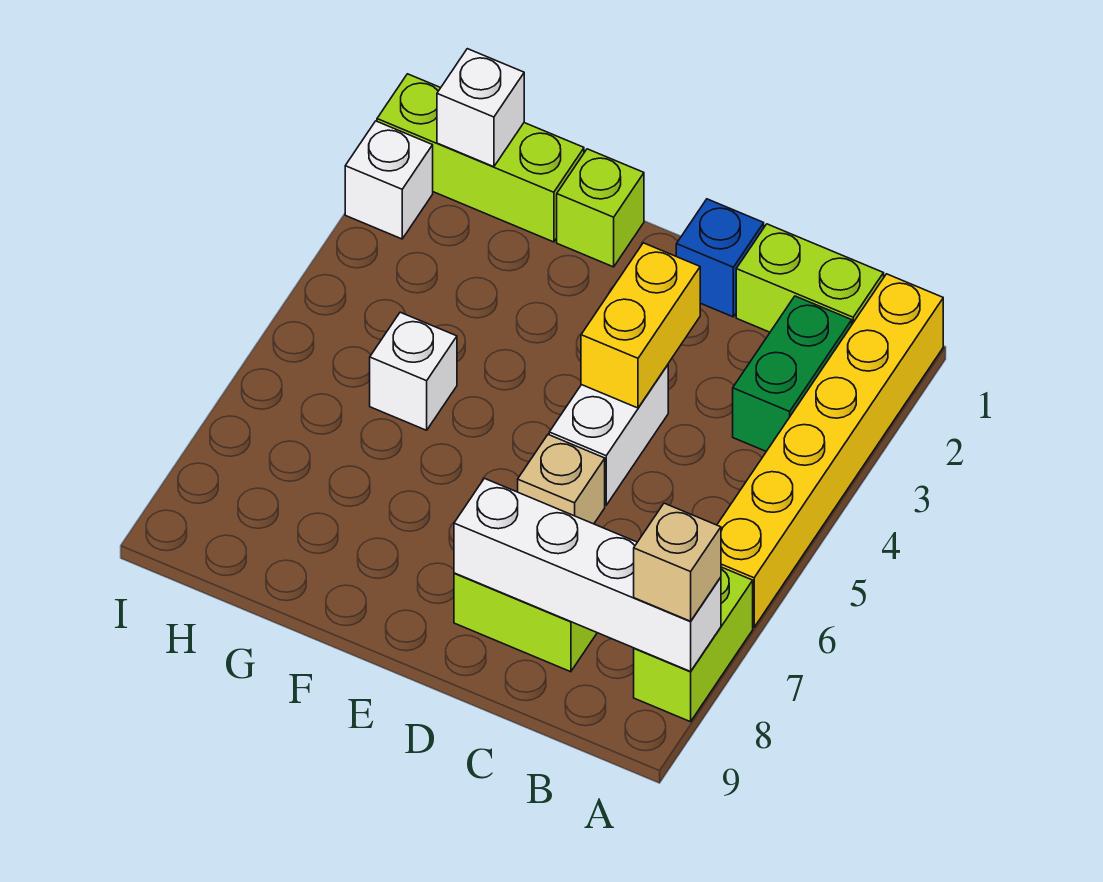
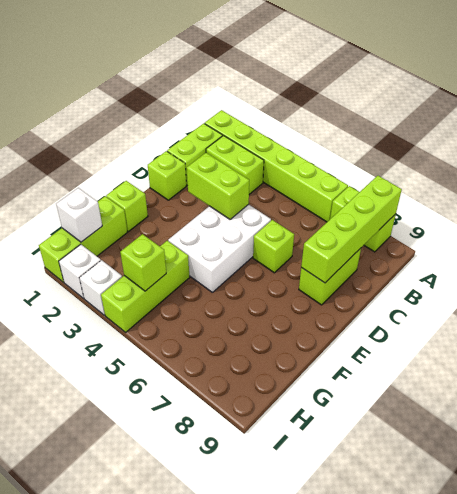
yellow 1x6 brick [717,274,943,627] -> lime 1x6 brick [205,110,348,222]
white 1x4 brick [454,478,721,671] -> lime 1x4 brick [301,176,402,283]
tan 1x1 brick [634,503,721,621] -> none
green 1x2 brick [733,296,852,451] -> lime 1x2 brick [206,136,264,194]
blue 1x1 brick [676,199,764,317] -> lime 1x1 brick [148,151,186,200]
yellow 1x2 brick [581,243,700,408] -> lime 1x2 brick [187,153,249,219]
white 1x2 brick [549,365,668,505] -> white 2x3 brick [168,204,271,292]
tan 1x1 brick [518,435,605,524] -> lime 1x1 brick [253,220,294,273]
none -> lime 1x3 brick [101,241,190,332]
white 1x1 brick [370,312,457,430] -> white 1x1 brick moved to [80,260,122,315]
none -> lime 1x1 brick [120,234,166,291]

